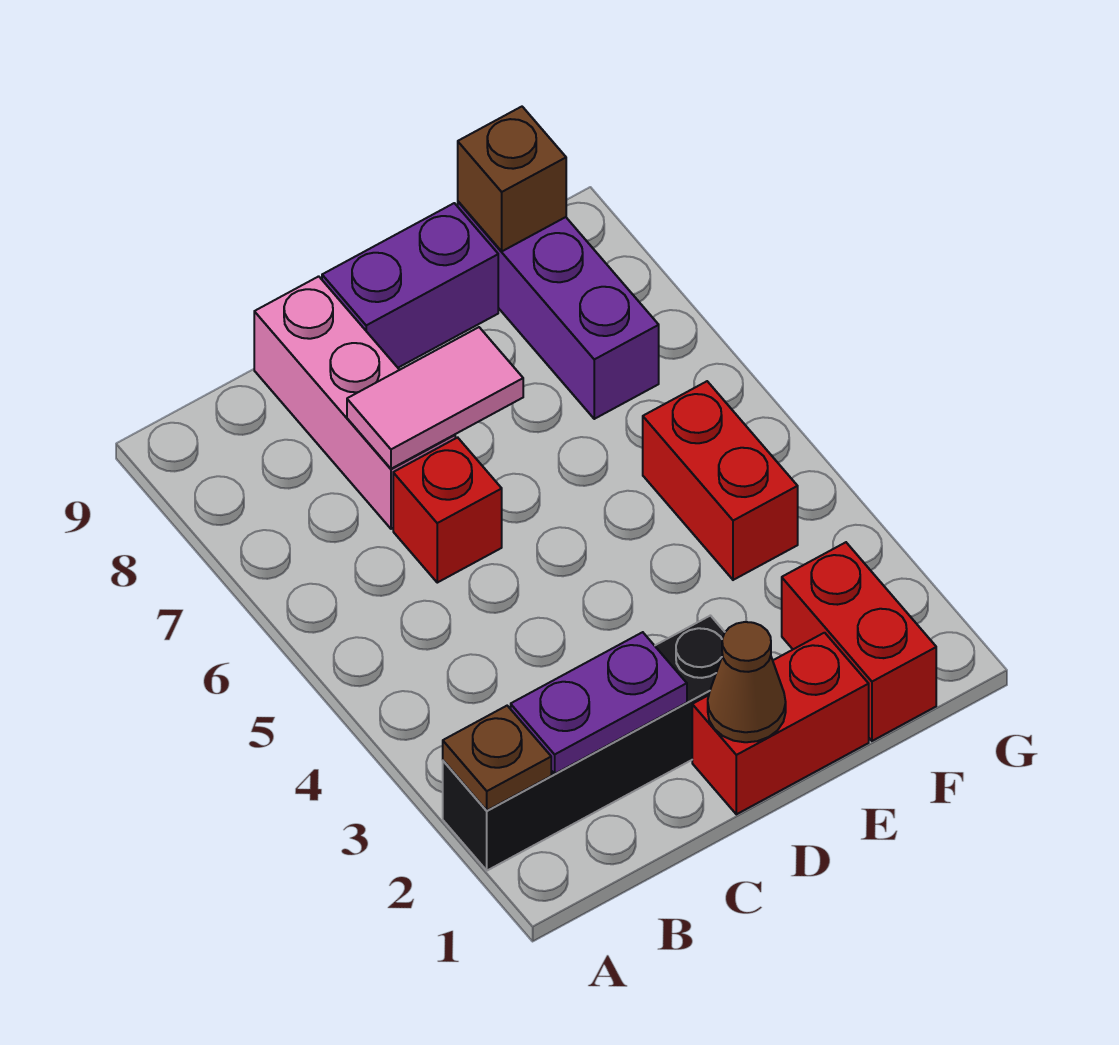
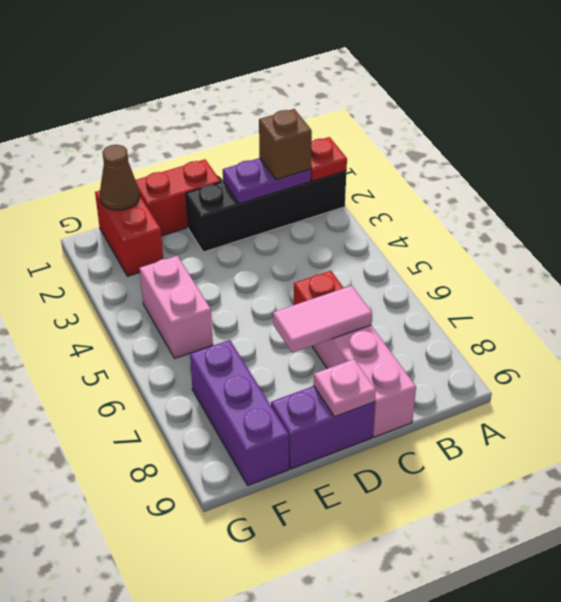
brown 1x1 plate [443,706,551,810] -> red 1x1 plate [311,137,347,181]
brown 1x1 cone [708,622,786,742] -> brown 1x1 cone moved to [100,145,139,210]
none -> pink 1x1 plate [314,359,376,417]
red 1x2 brick [643,381,798,580] -> pink 1x2 brick [140,256,213,358]
brown 1x1 brick [458,107,566,251] -> brown 1x1 brick moved to [259,109,312,180]

